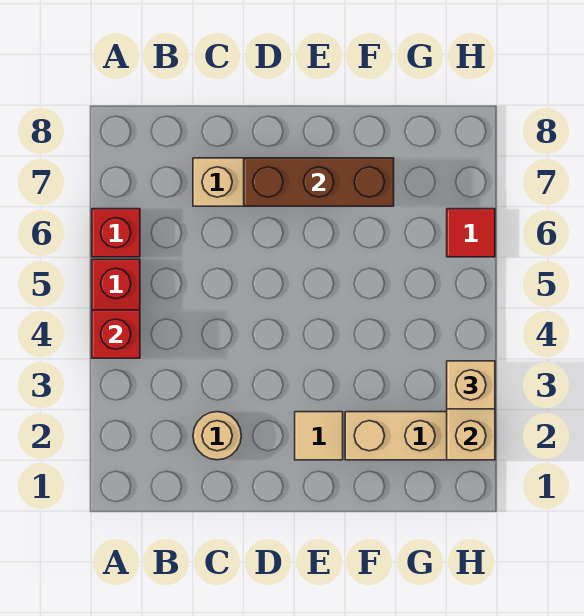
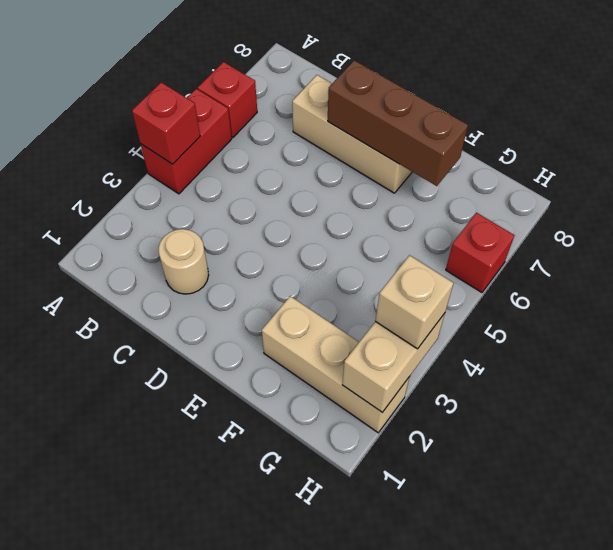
tan 1x1 tile [295,412,343,460] -> none
red 1x1 tile [447,209,495,257] -> red 1x1 brick [446,213,515,292]

